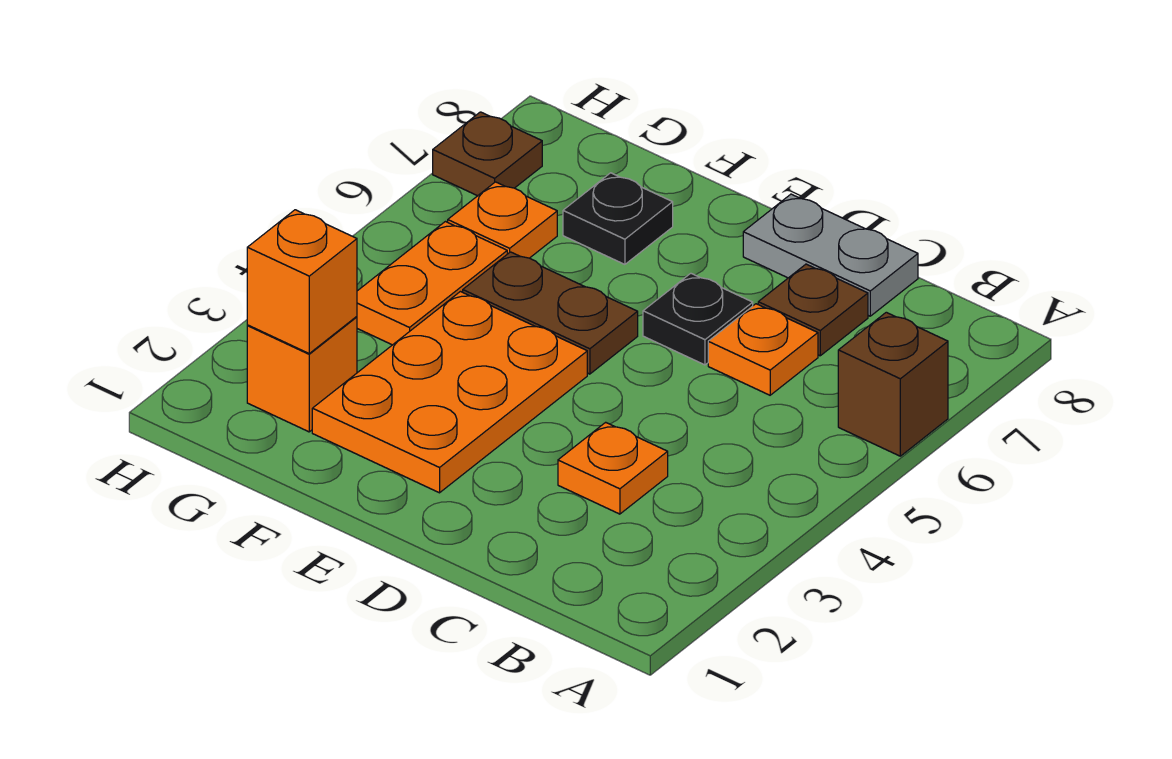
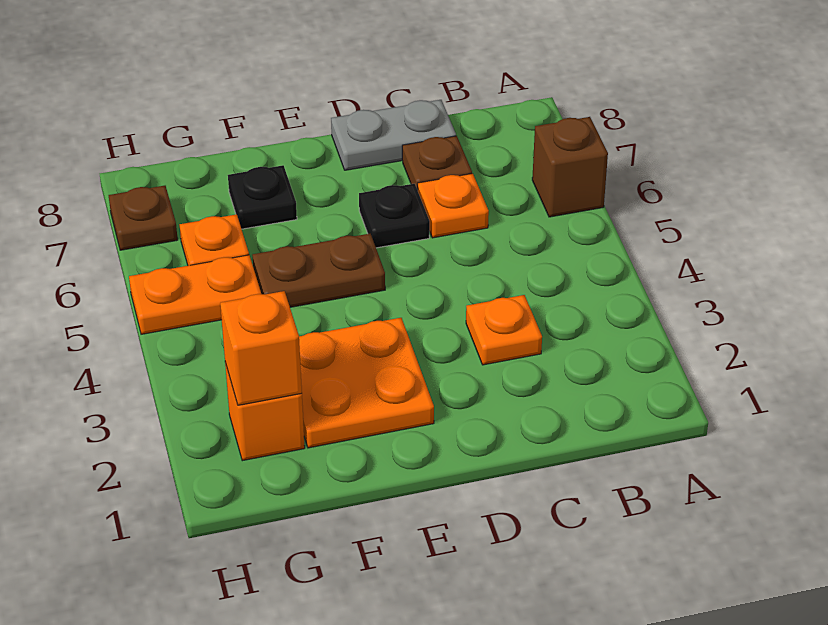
orange 2x3 plate [312,292,587,493] -> orange 2x2 plate [299,318,434,448]
orange 1x2 plate [357,222,507,345] -> orange 1x2 plate turned to [129,255,261,334]

